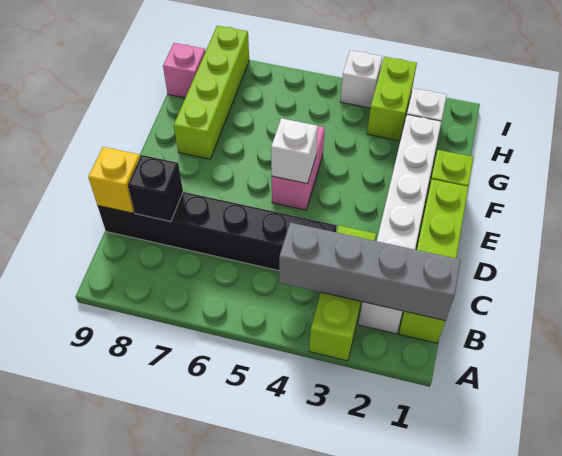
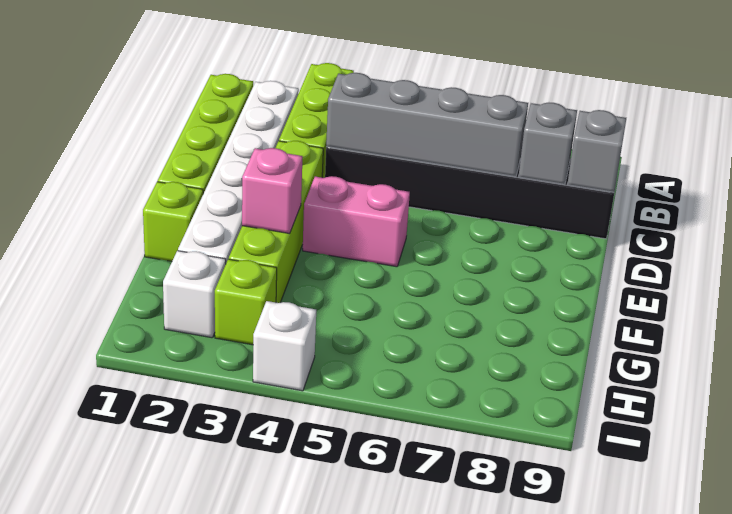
grey 1x4 brick [279,223,461,321] -> grey 1x4 brick moved to [326,73,528,177]
black 1x1 brick [128,155,183,222] -> grey 1x1 brick [519,103,577,184]
yellow 1x1 brick [88,147,140,213] -> grey 1x1 brick [567,110,626,192]
pink 1x2 brick [272,126,325,210] -> pink 1x2 brick turned to [303,176,410,267]
white 1x1 brick [271,118,318,184] -> none
lime 1x4 brick [174,26,249,159] -> lime 1x4 brick moved to [229,141,323,303]
lime 1x2 brick [367,57,417,141] -> lime 1x1 brick [215,259,277,345]
pink 1x1 brick [163,43,205,98] -> pink 1x1 brick moved to [242,148,303,234]

